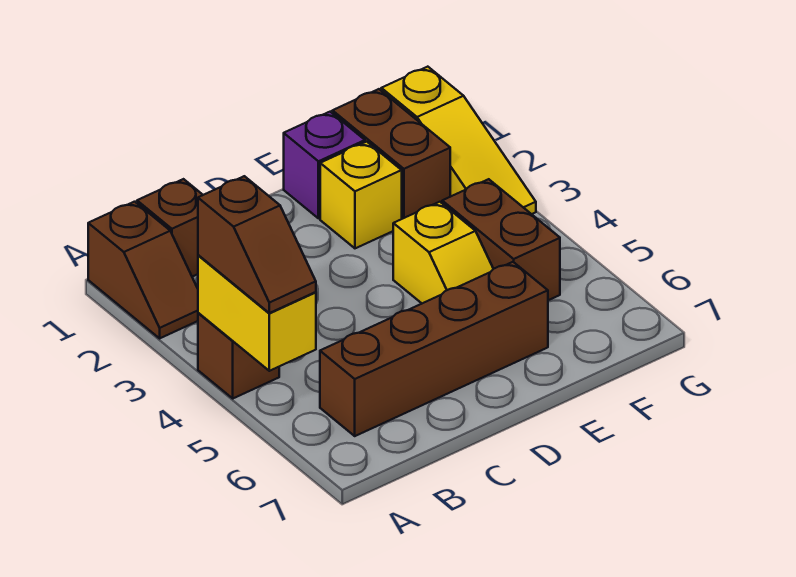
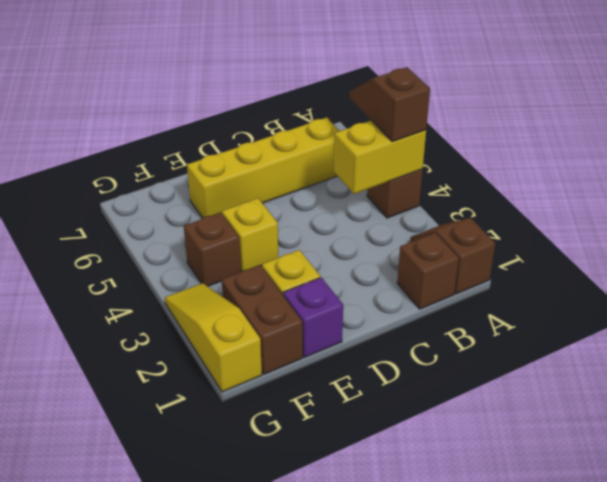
yellow 1x2 brick [198,255,316,371] -> yellow 1x2 brick turned to [334,121,426,194]
brown 1x4 brick [320,262,548,436] -> yellow 1x4 brick [187,118,339,218]
brown 1x2 brick [442,179,560,300] -> brown 1x1 brick [184,213,241,286]

